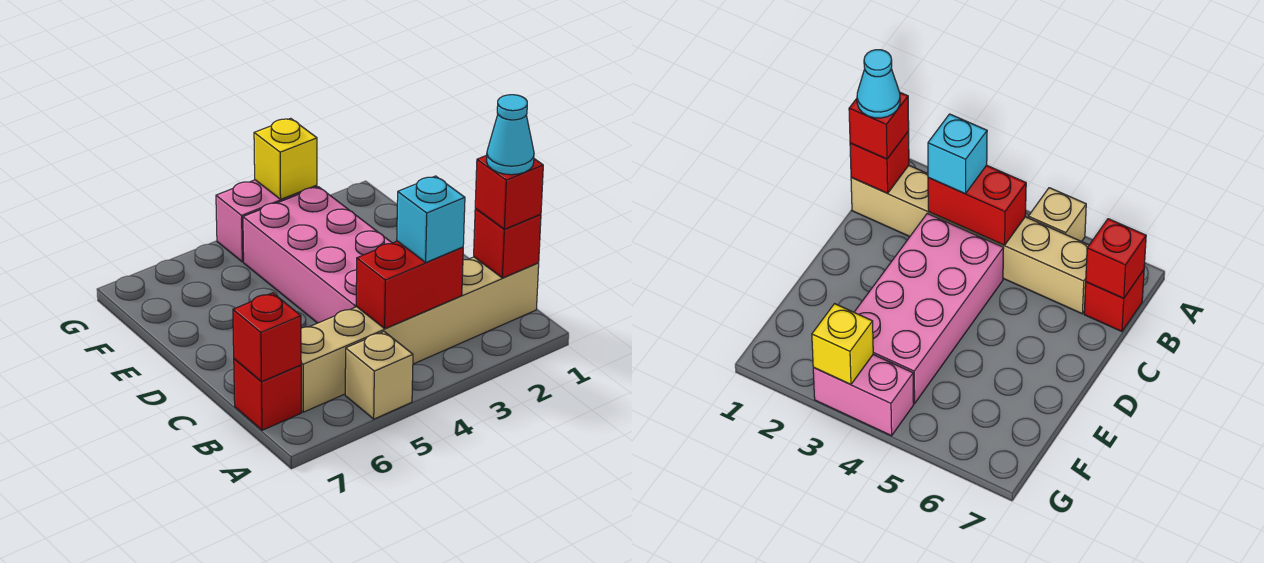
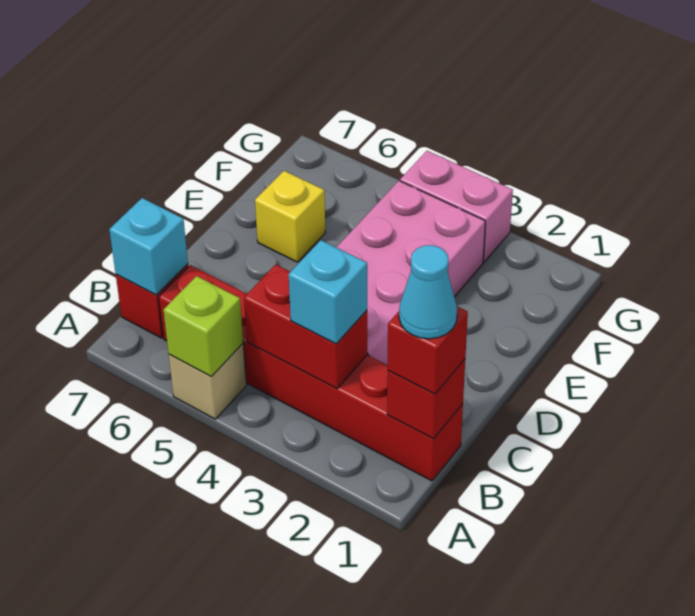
none -> lime 1x1 brick [164,276,243,377]
tan 1x6 brick [301,257,539,412] -> red 1x6 brick [159,265,463,481]
red 1x1 brick [233,293,301,382] -> cyan 1x1 brick [109,198,188,295]
yellow 1x1 brick [254,118,317,199] -> yellow 1x1 brick moved to [255,171,326,262]

